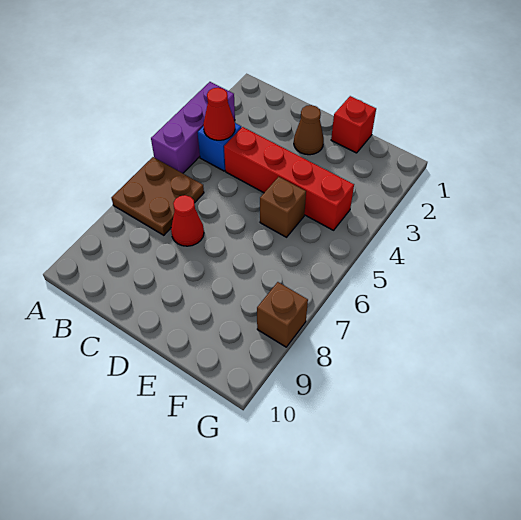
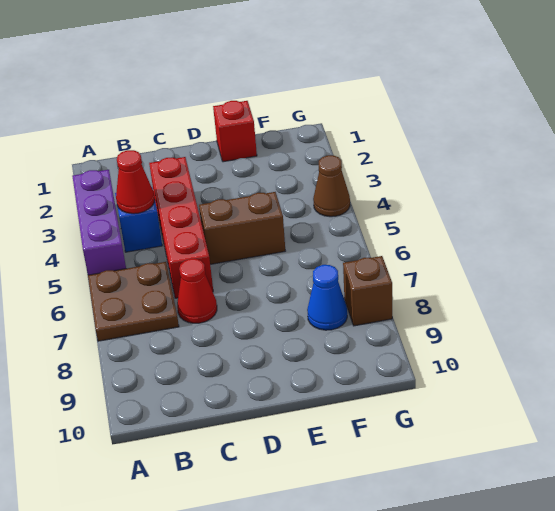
red 1x4 brick [224,127,354,230] -> red 1x4 brick turned to [149,157,213,298]
brown 1x1 cone [294,105,324,155] -> brown 1x1 cone moved to [313,155,350,217]
brown 1x1 brick [260,177,306,237] -> brown 1x2 brick [199,192,285,264]
none -> blue 1x1 cone [307,265,347,330]

